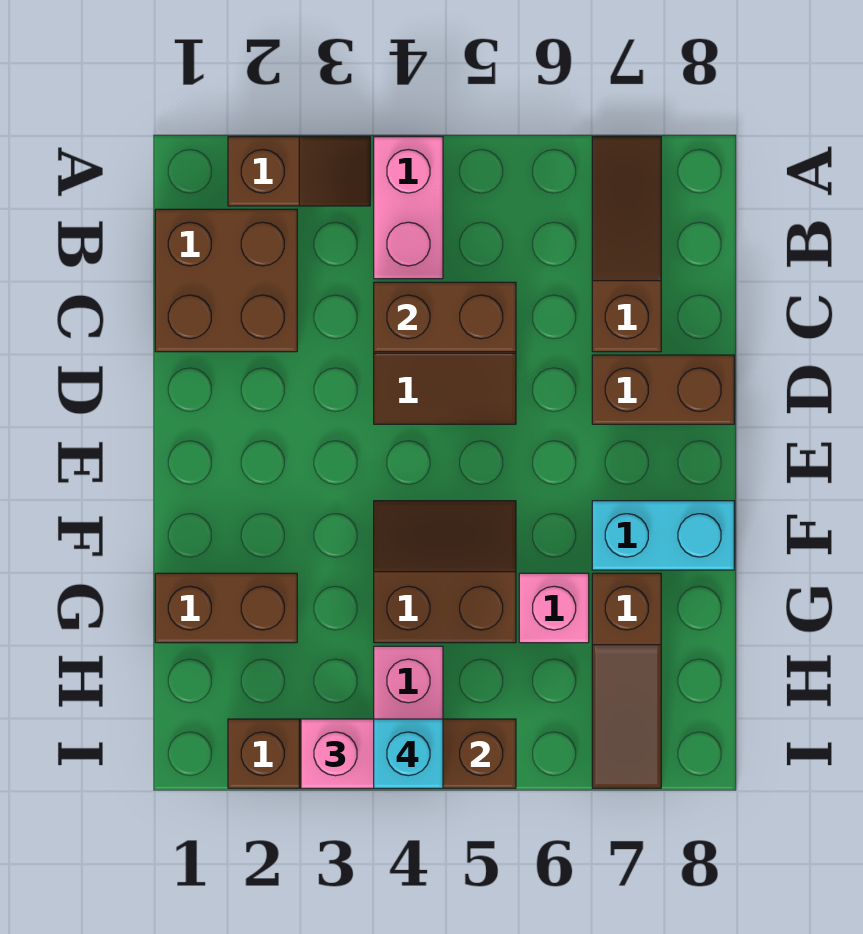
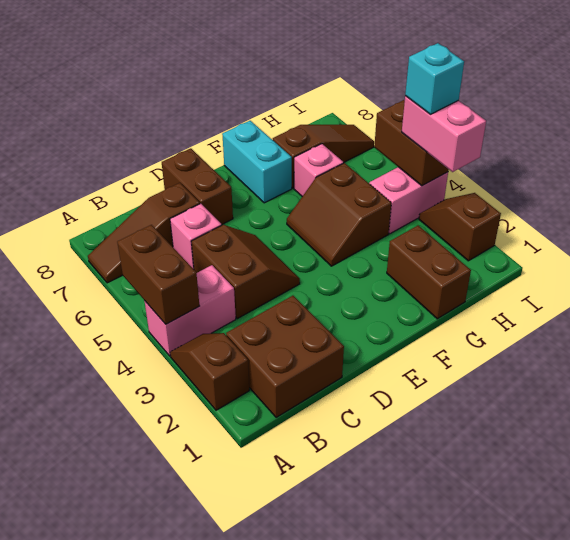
brown 1x2 brick [374,282,516,352] -> brown 1x2 brick moved to [117,225,199,324]
none -> pink 1x1 brick [170,204,222,269]

